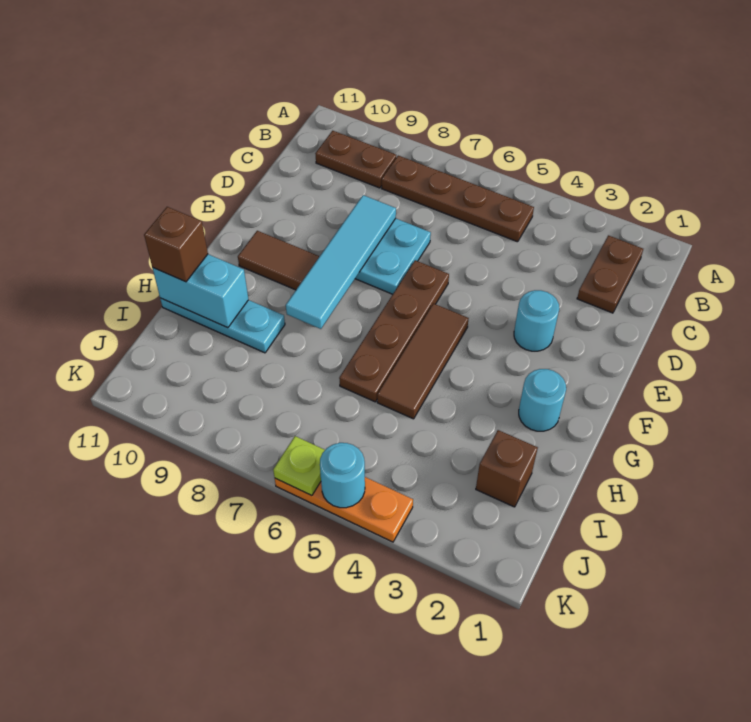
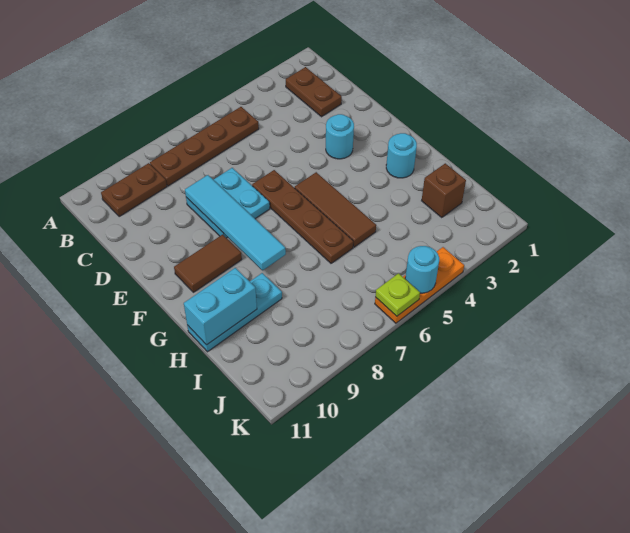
brown 1x1 brick [144,207,208,282] -> none

